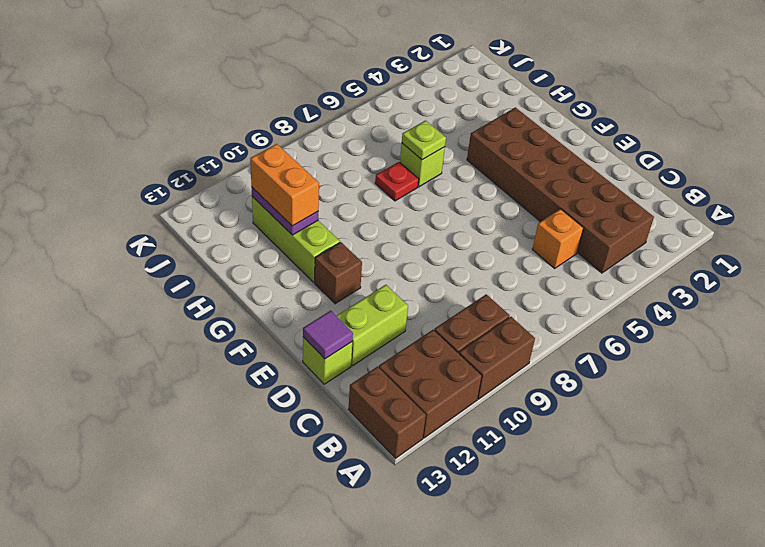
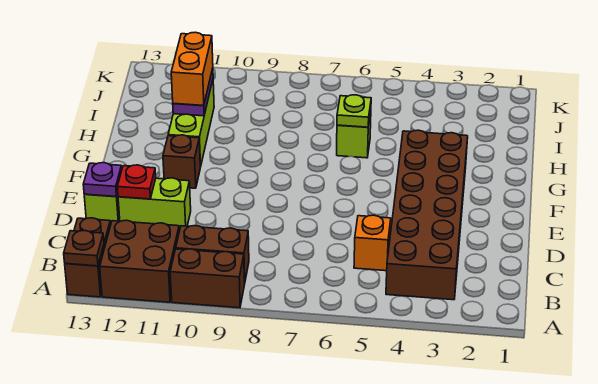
none -> brown 1x1 plate [64,231,104,266]
purple 1x1 tile [303,311,353,359] -> purple 1x1 plate [83,163,122,197]
red 1x1 plate [375,162,419,201] -> red 1x1 plate moved to [117,165,156,199]

